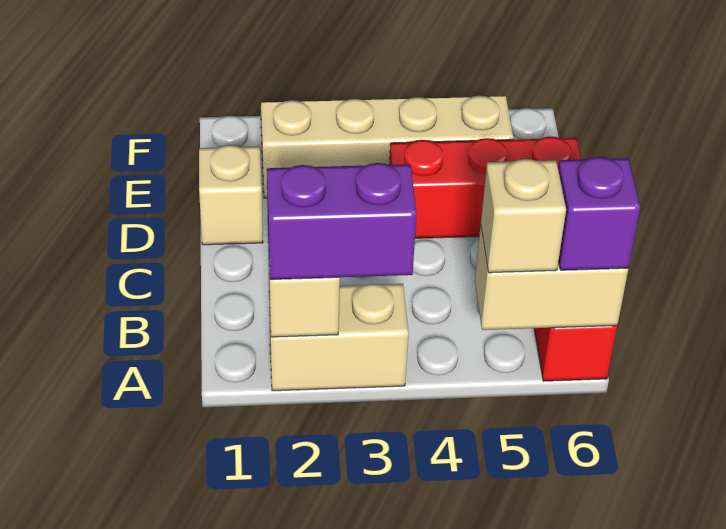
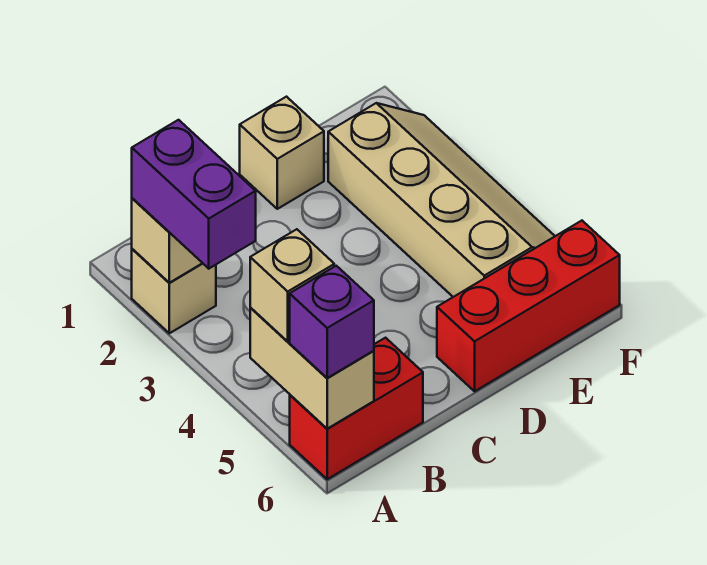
tan 1x2 brick [269,284,409,391] -> tan 1x1 brick [132,249,216,333]
red 1x3 brick [389,136,581,238] -> red 1x3 brick turned to [437,221,620,391]

